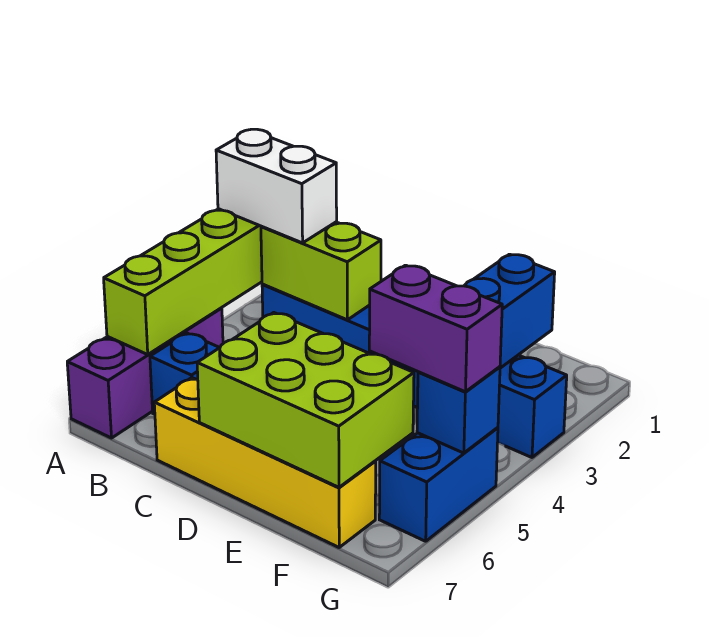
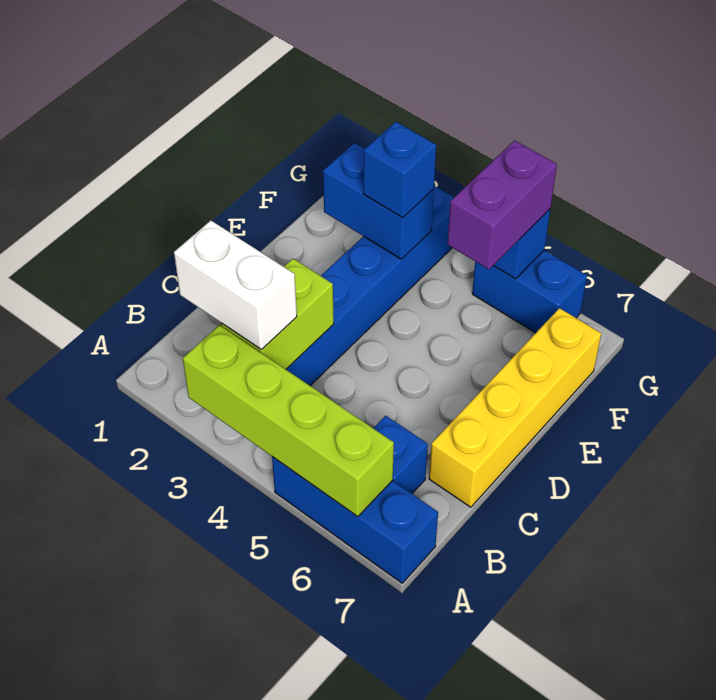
white 1x2 brick [216,129,337,243] -> white 1x2 brick turned to [174,221,297,349]
purple 1x3 brick [67,308,223,438] -> blue 1x3 brick [272,457,438,583]
lime 2x3 brick [197,313,414,487] -> none
none -> blue 1x1 brick [363,122,436,218]

